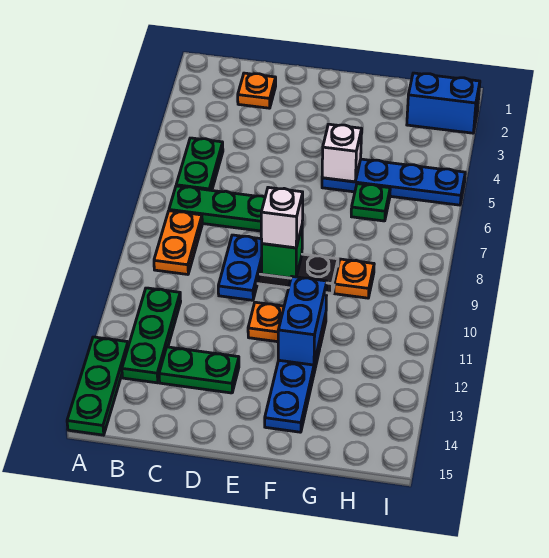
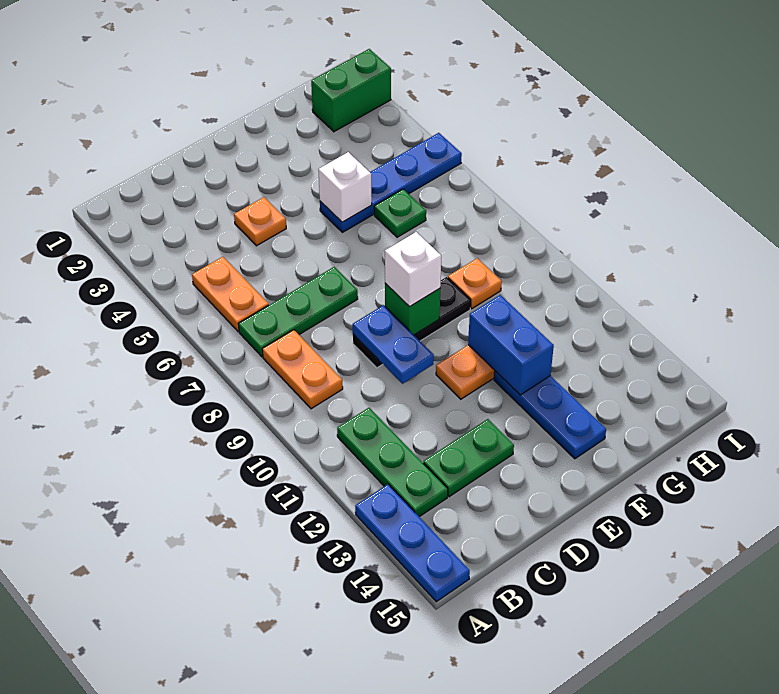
green 1x3 plate [67,337,128,435] -> blue 1x3 plate [355,484,470,602]
green 1x2 plate [176,138,223,190] -> orange 1x2 plate [192,257,269,332]
orange 1x1 plate [238,73,276,108] -> orange 1x1 plate moved to [234,197,286,246]
blue 1x2 brick [407,73,480,133] -> green 1x2 brick [311,49,391,132]

